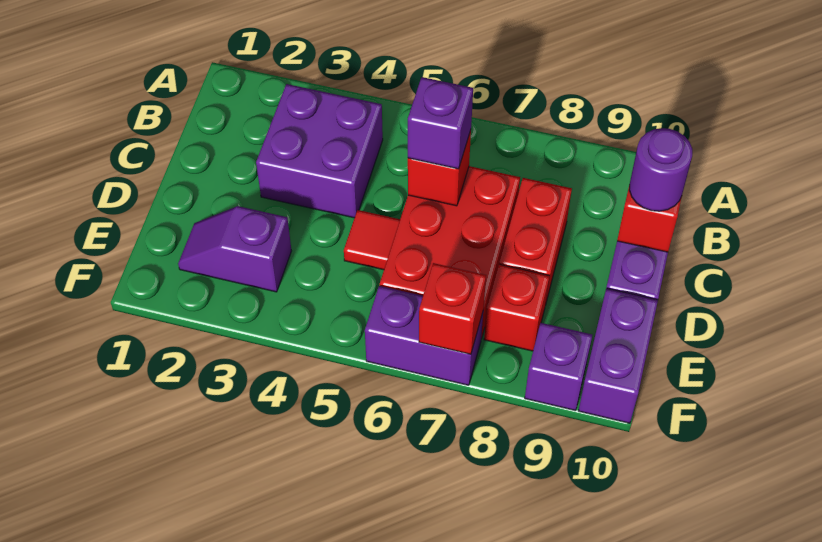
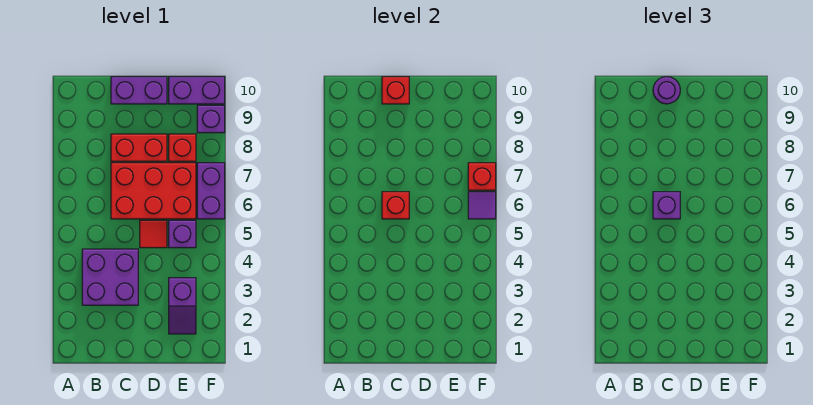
none -> purple 1x1 brick [169,220,196,248]
none -> purple 1x1 tile [468,192,496,219]

